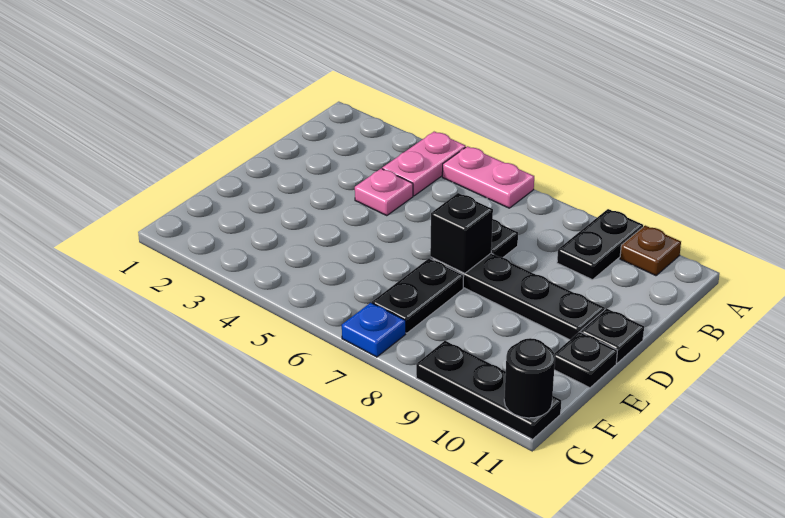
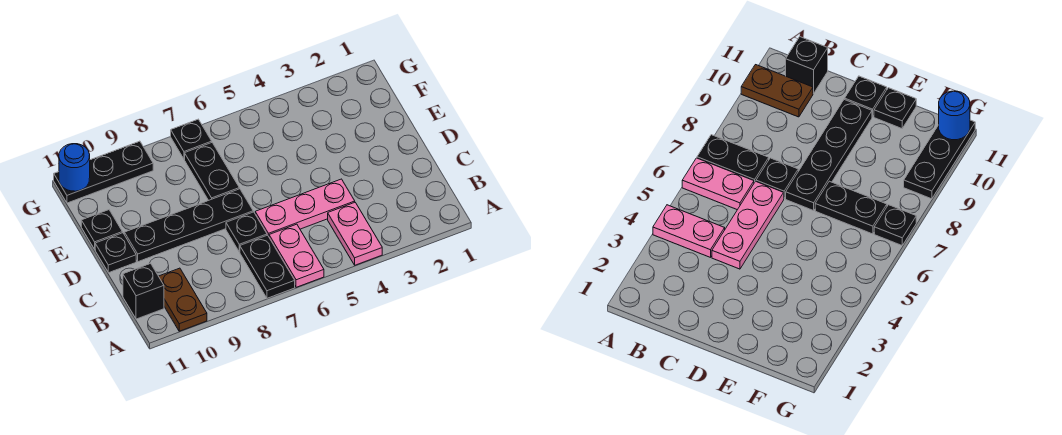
pink 1x2 plate [442,146,534,208] -> pink 1x2 plate turned to [269,224,324,287]
black 1x2 plate [557,209,643,280] -> black 1x2 plate moved to [240,235,295,298]
brown 1x1 plate [620,226,681,276] -> brown 1x2 plate [159,268,207,331]
pink 1x1 plate [355,169,413,216] -> pink 1x3 plate [255,179,355,236]
black 1x1 brick [430,193,493,274] -> black 1x1 brick moved to [123,263,164,319]
blue 1x1 plate [342,303,406,357] -> black 1x1 plate [171,119,212,159]
black 1x1 round brick [504,338,555,418] -> blue 1x1 round brick [59,144,90,191]

